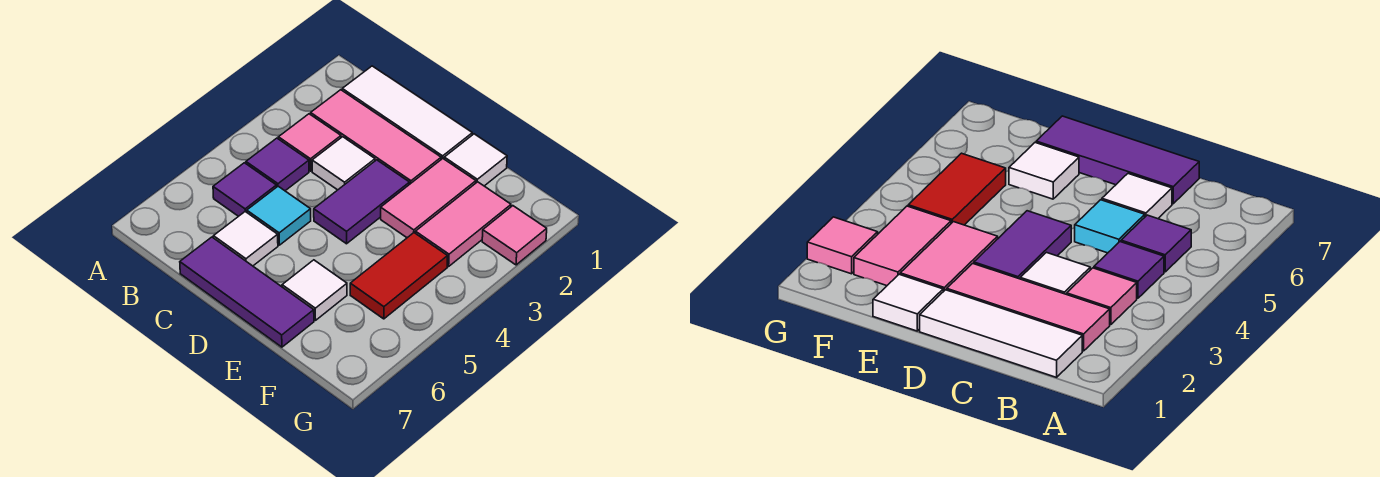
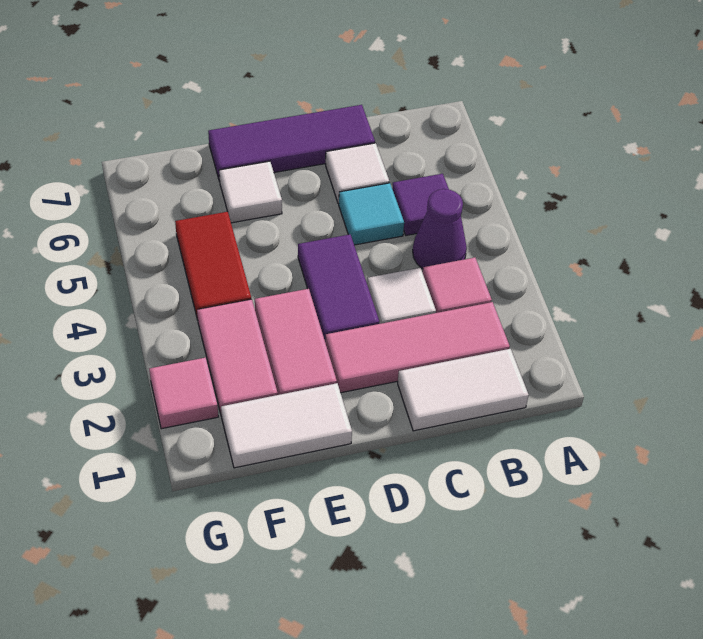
white 1x3 tile [342,66,472,159] -> white 1x2 tile [398,349,529,431]
purple 1x1 tile [246,138,309,191] -> purple 1x1 cone [413,189,467,269]
white 1x1 tile [444,134,507,186] -> white 1x2 tile [221,383,352,468]

